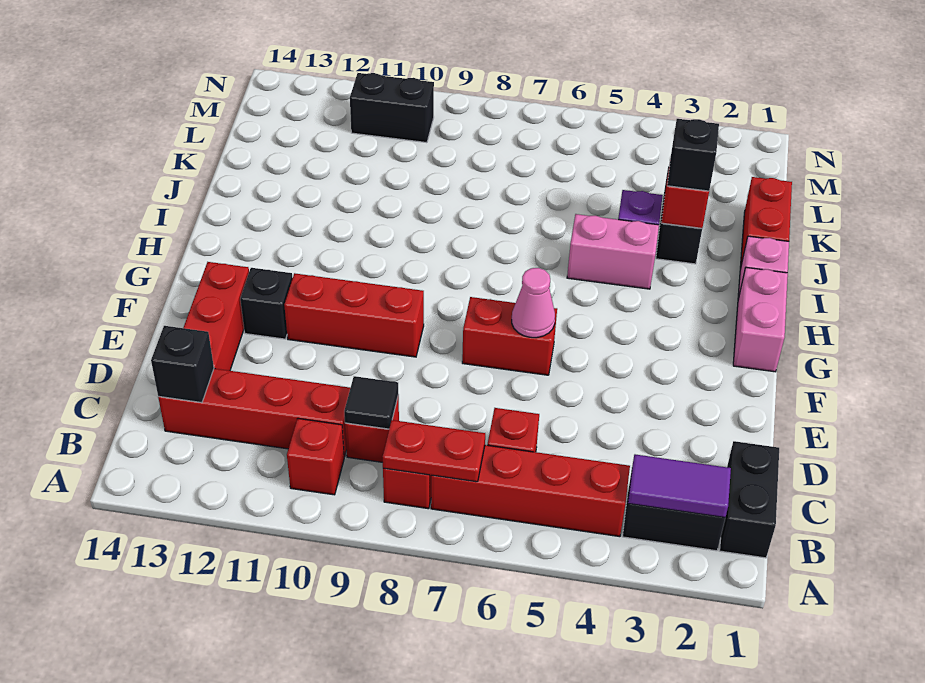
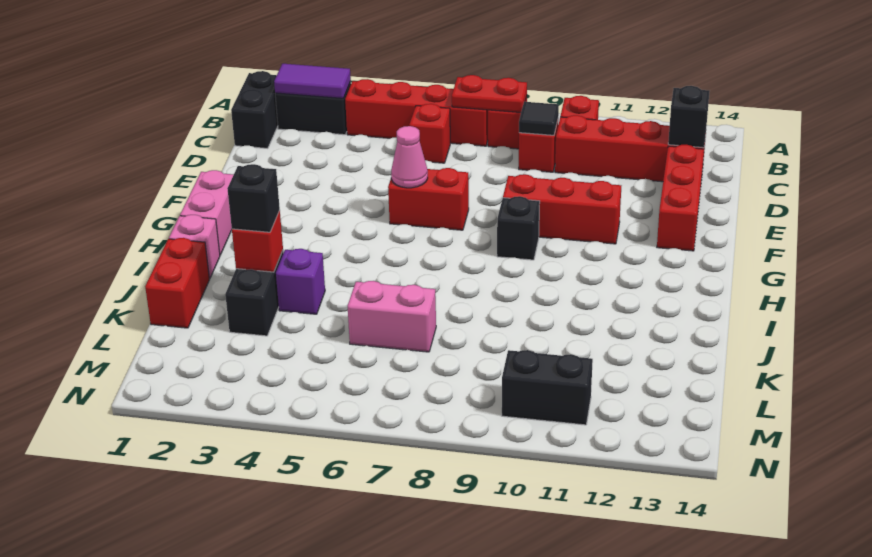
black 1x1 brick [240,268,293,339] -> black 1x1 brick moved to [497,196,540,260]
pink 1x2 brick [567,214,659,289] -> pink 1x2 brick moved to [348,281,436,352]

